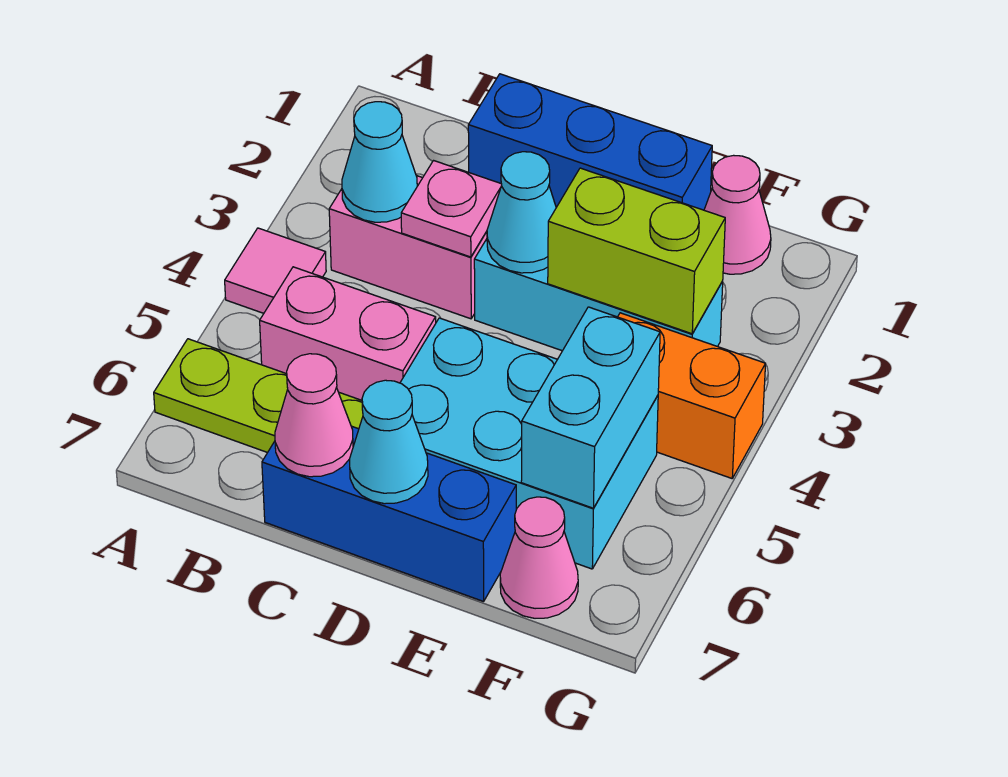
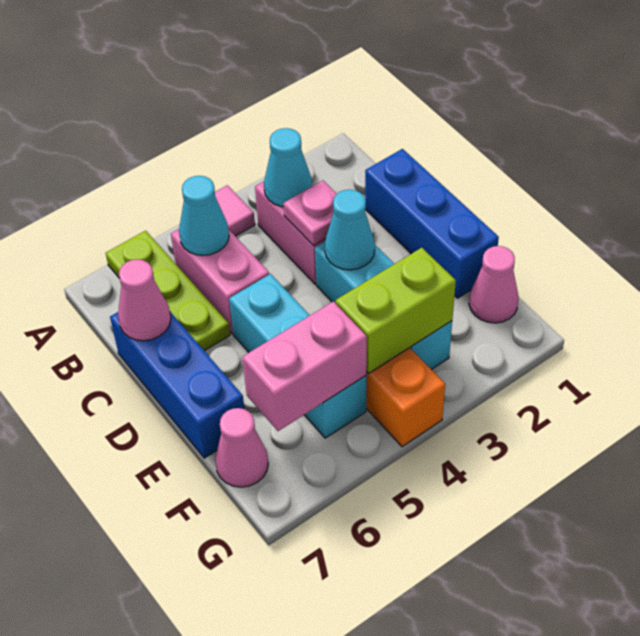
cyan 2x3 brick [400,318,658,569] -> cyan 1x3 brick [229,274,366,438]
cyan 1x1 cone [350,380,428,504] -> cyan 1x1 cone moved to [179,176,229,255]
lime 1x2 brick [548,168,725,334] -> lime 1x2 brick turned to [336,248,456,374]
cyan 1x2 brick [521,307,660,508] -> pink 1x2 brick [242,301,367,431]

